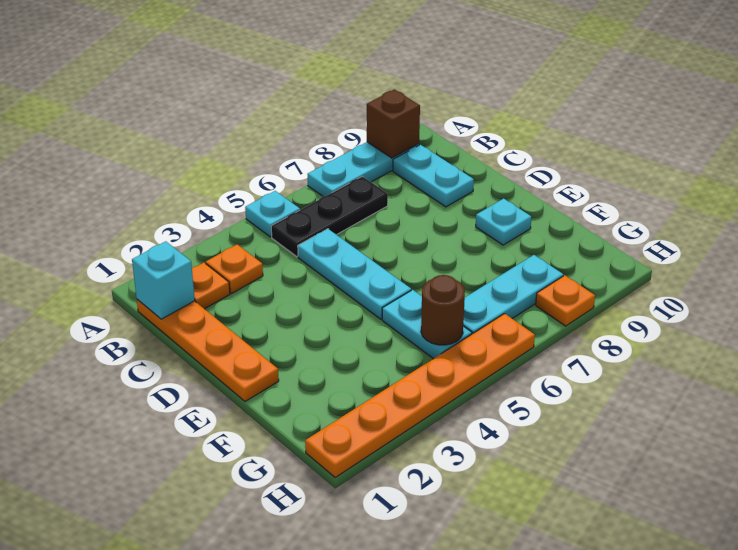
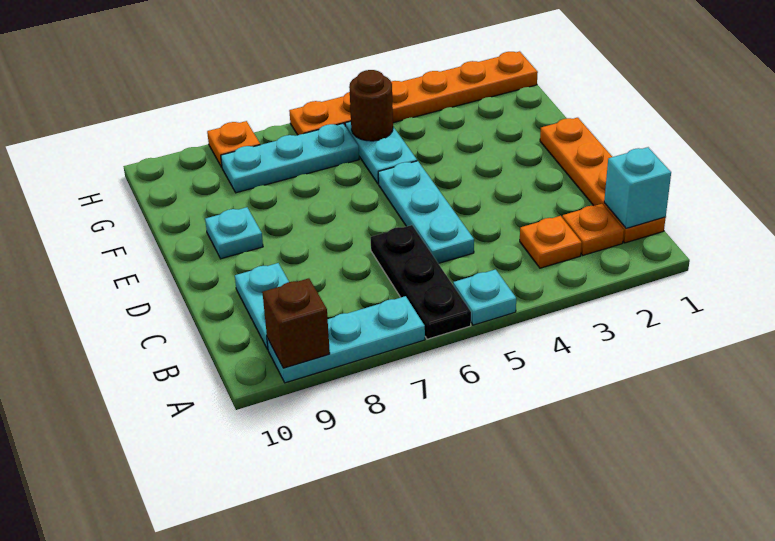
black 1x3 plate [271,176,388,257] -> black 1x3 plate turned to [371,225,471,339]

